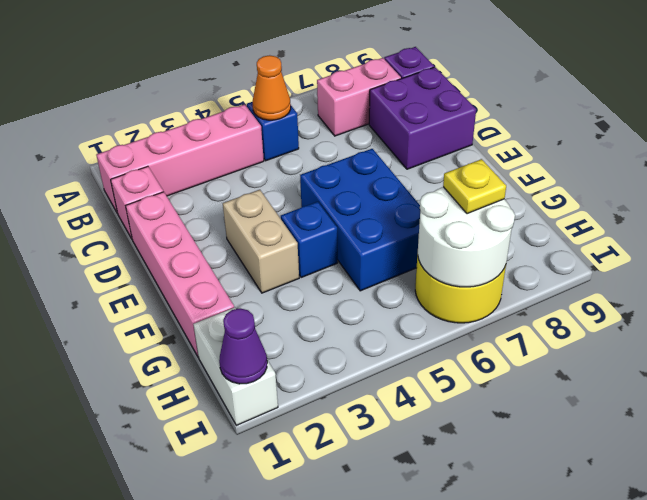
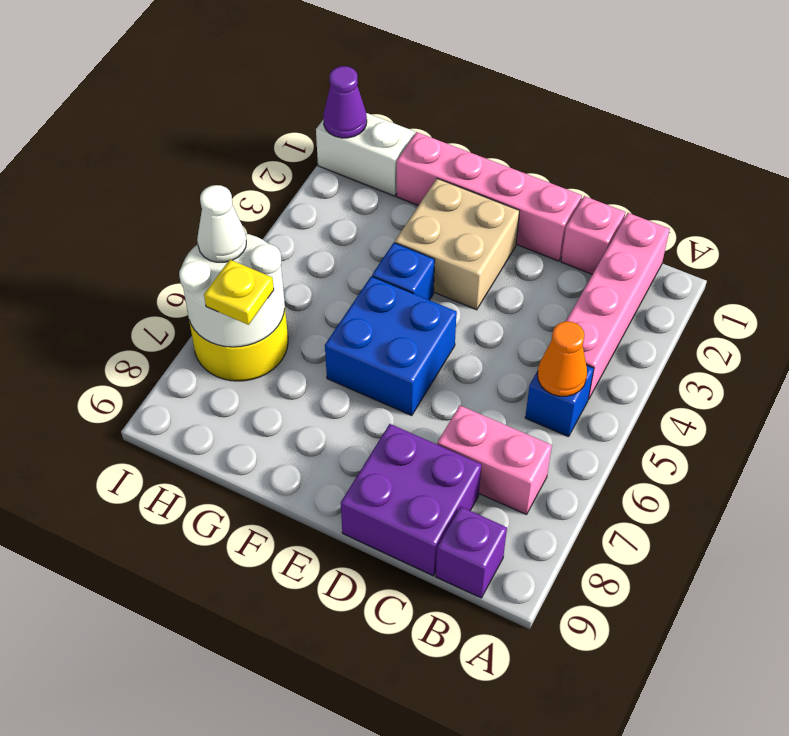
pink 1x2 brick [317,58,401,136] -> pink 1x2 brick turned to [437,405,552,515]
tan 1x2 brick [223,190,299,293] -> tan 2x2 brick [395,179,519,310]
blue 2x3 brick [300,149,420,291] -> blue 2x2 brick [325,276,457,415]
none -> white 1x1 cone [197,185,246,262]

